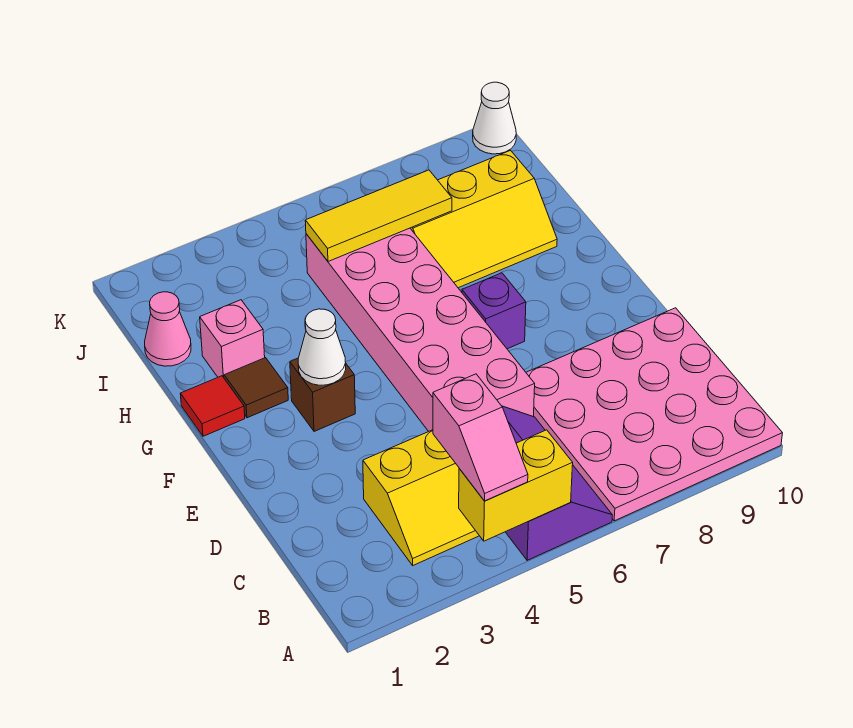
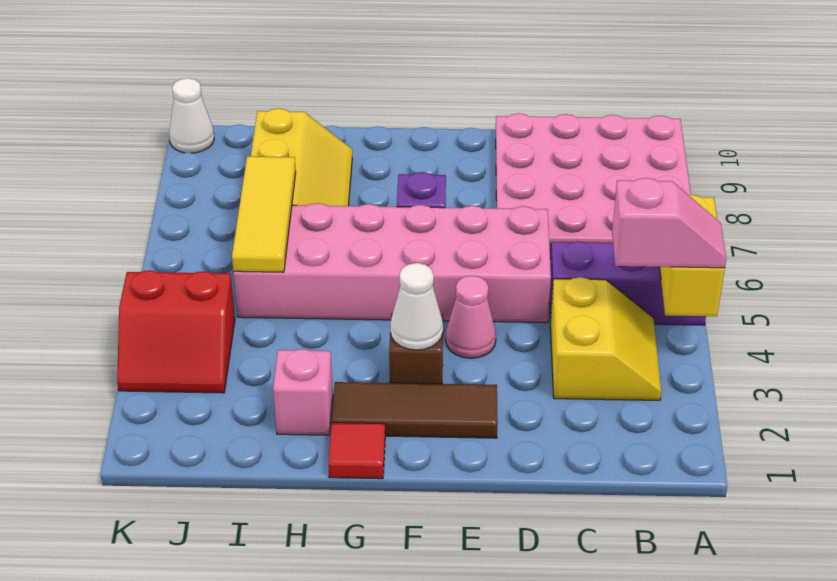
brown 1x1 tile [224,358,288,418] -> brown 1x3 tile [332,382,498,438]
pink 1x1 cone [145,292,191,366] -> pink 1x1 cone moved to [446,276,496,358]
none -> red 2x2 slope [117,270,235,393]

